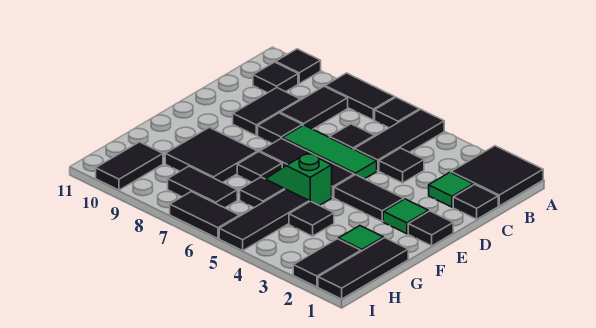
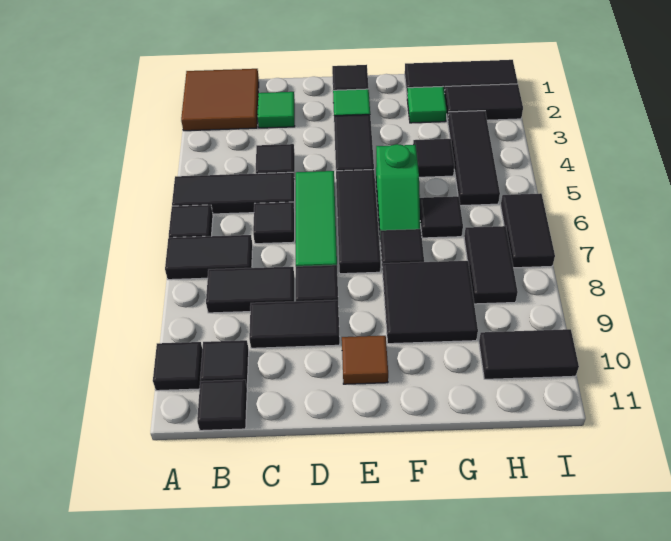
black 2x2 tile [451,146,543,206] -> brown 2x2 tile [181,69,259,131]
black 1x2 tile [325,73,395,120] -> black 1x2 tile turned to [165,235,253,280]
black 1x1 tile [453,184,498,219] -> black 1x1 tile moved to [197,380,247,431]
none -> brown 1x1 tile [342,336,388,384]
black 1x3 tile [219,189,309,251] -> black 1x3 tile turned to [448,111,500,206]

